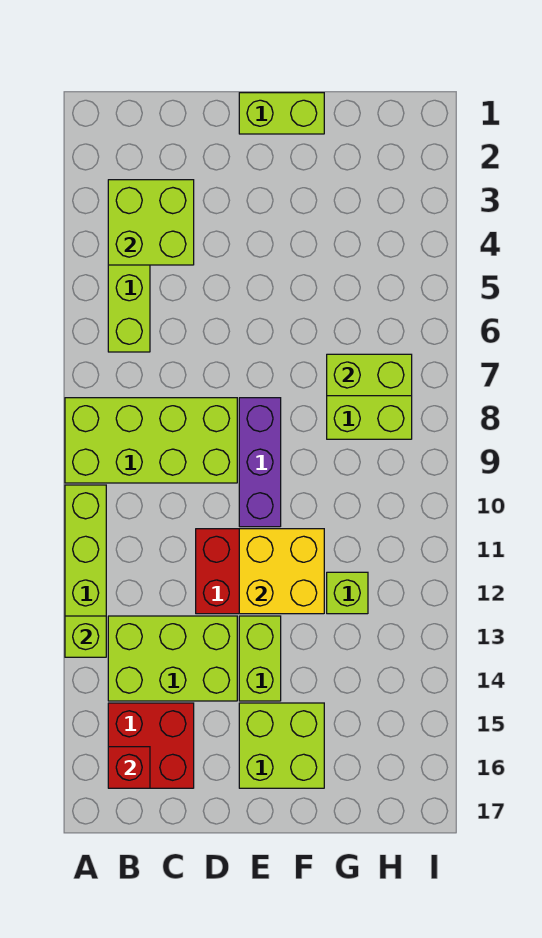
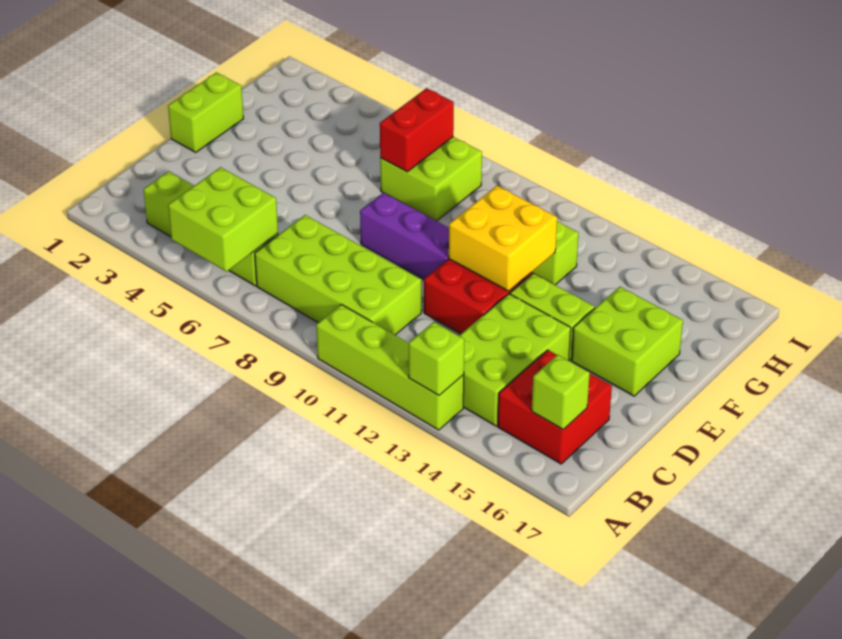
lime 2x4 brick [65,398,237,483] -> lime 2x4 brick turned to [255,215,421,335]
lime 2x2 brick [108,180,194,265] -> lime 2x2 brick moved to [168,167,278,271]
red 1x1 brick [108,747,150,788] -> lime 1x1 brick [532,355,590,430]
lime 1x2 brick [327,354,412,396] -> red 1x2 brick [380,88,454,172]

